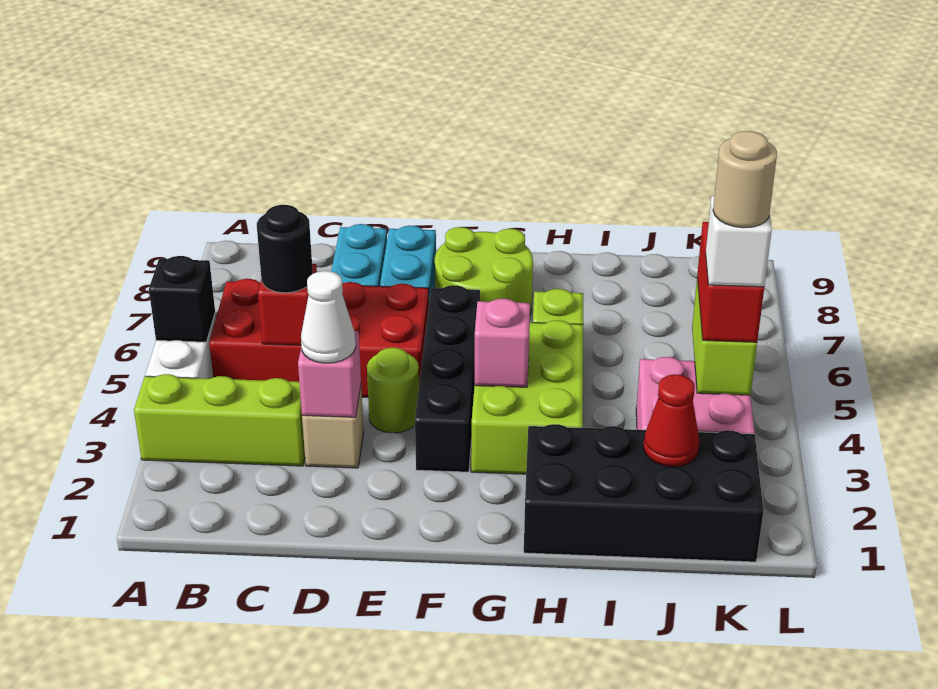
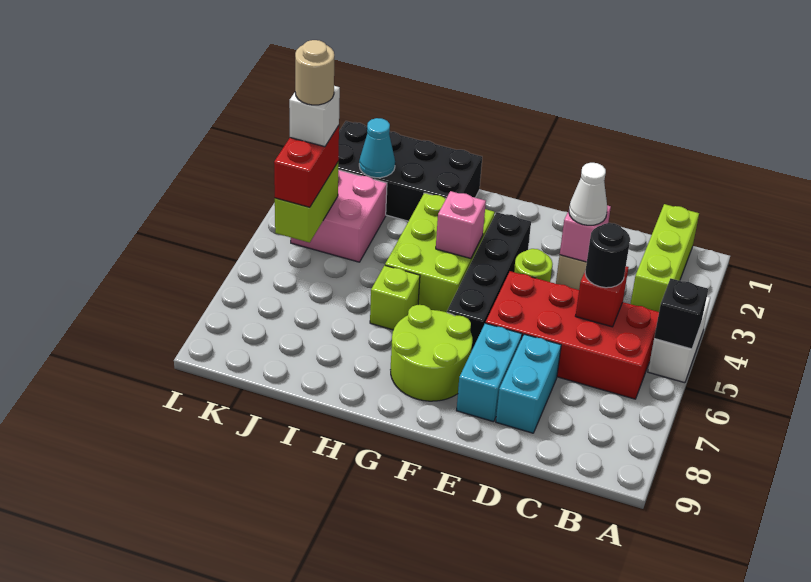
lime 1x3 brick [134,374,305,466] -> lime 1x3 brick turned to [631,204,699,312]
red 1x1 cone [643,374,700,467] -> cyan 1x1 cone [359,118,395,178]

